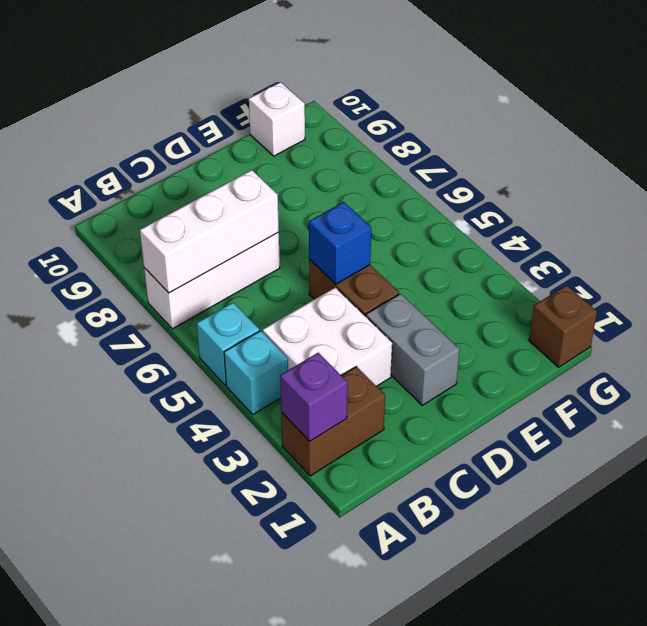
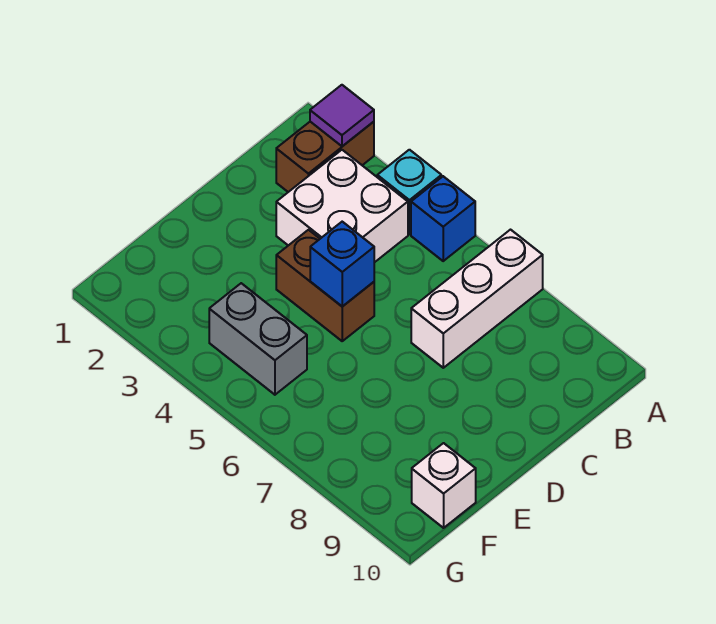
purple 1x1 brick [280,353,348,441] -> purple 1x1 tile [310,85,374,146]
cyan 1x1 brick [197,303,259,385] -> blue 1x1 brick [411,176,475,261]
white 1x3 brick [140,170,279,293] -> none
grey 1x2 brick [366,294,460,405] -> grey 1x2 brick moved to [209,283,307,395]
brown 1x1 brick [529,285,597,367] -> none

